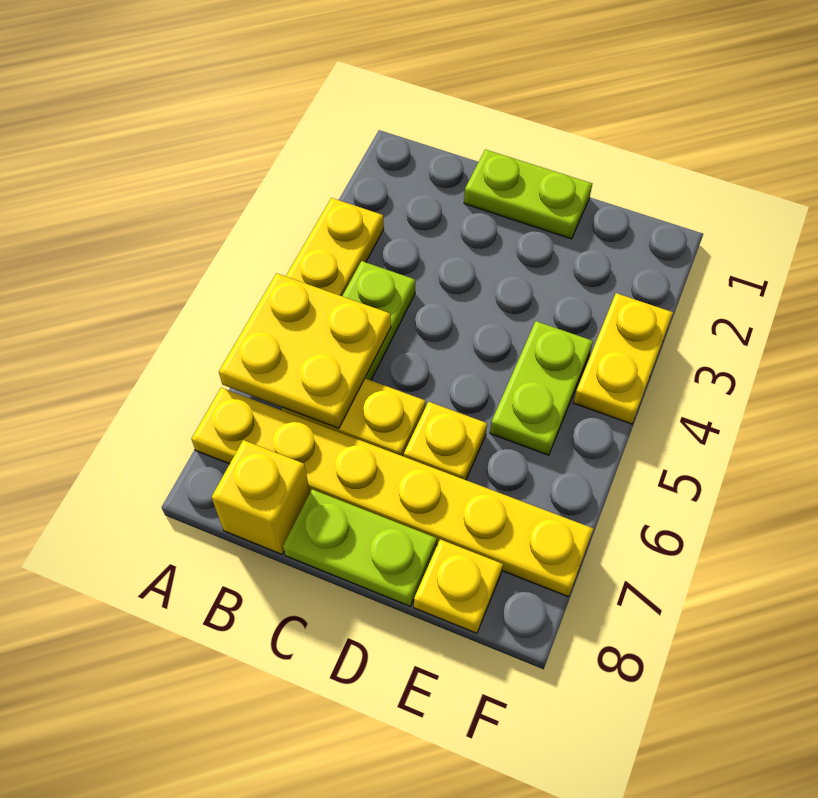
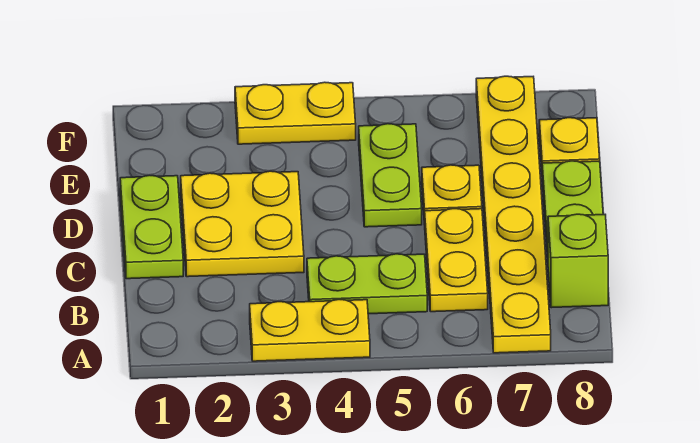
yellow 2x2 plate [219,273,391,428] -> yellow 2x2 plate moved to [181,171,304,277]
yellow 1x1 brick [211,440,310,554] -> lime 1x1 brick [548,214,608,308]
lime 1x2 plate [490,321,593,455] -> lime 1x2 plate turned to [359,124,422,227]

